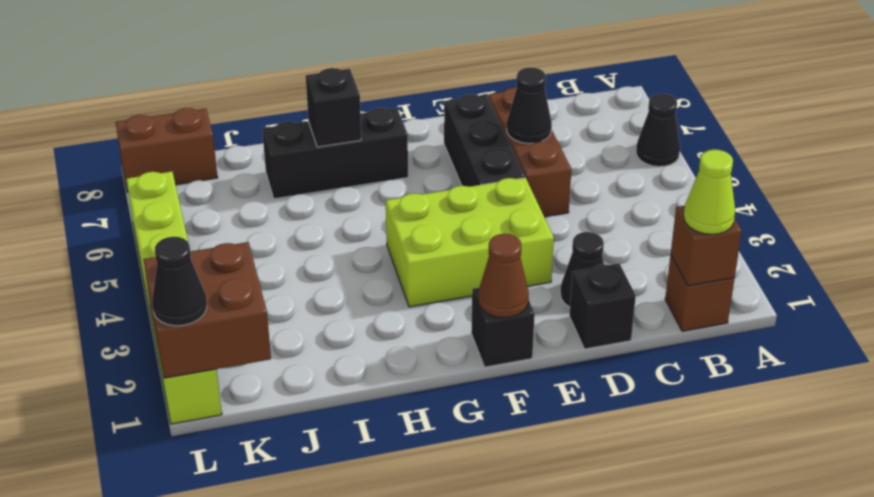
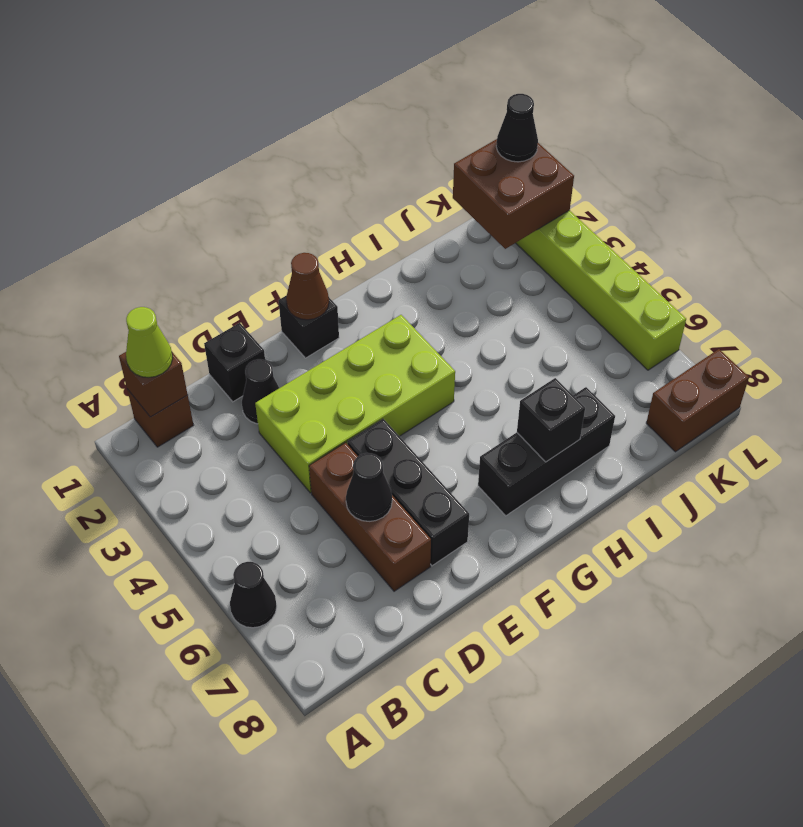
lime 2x3 brick [386,178,554,307] -> lime 2x4 brick [255,315,455,493]

